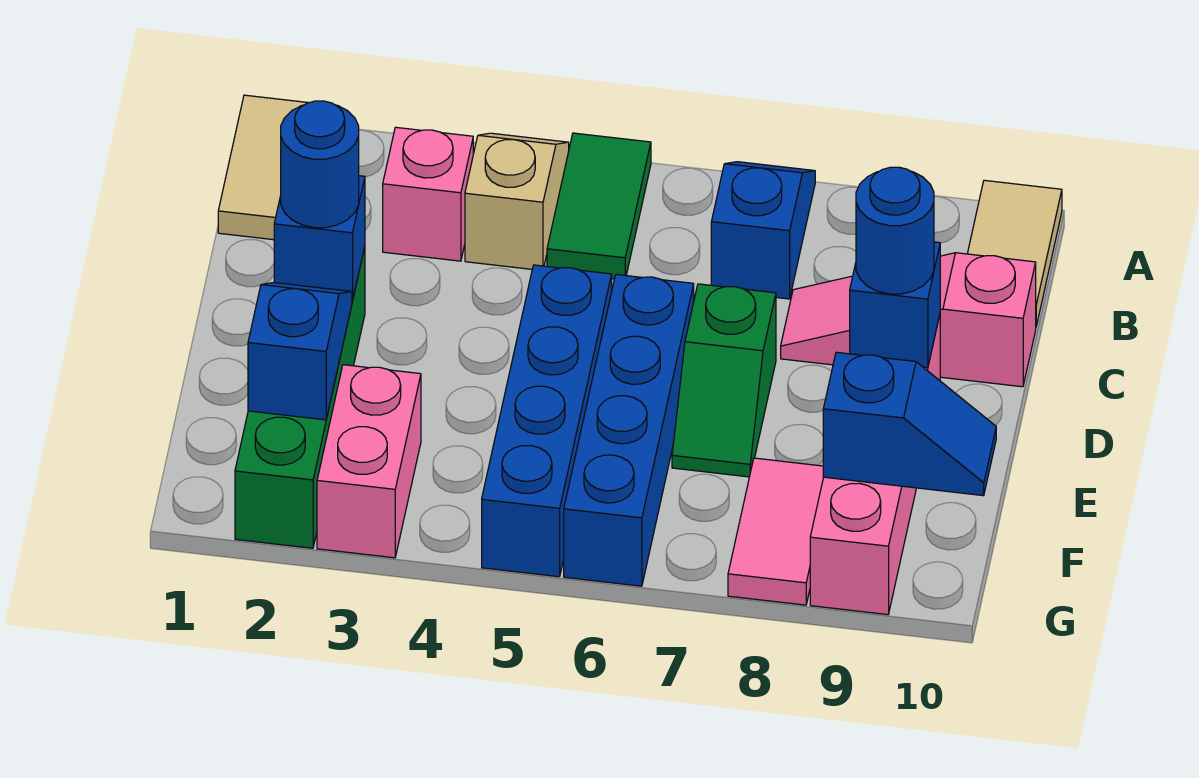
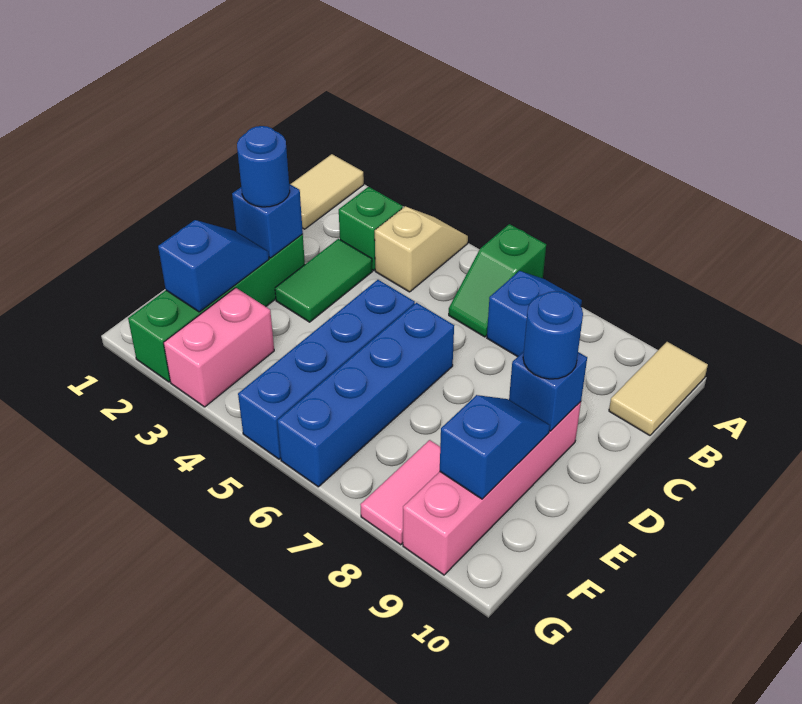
green 1x2 tile [547,133,651,279] -> green 1x2 tile moved to [275,239,372,322]
pink 1x1 brick [383,127,473,261] -> green 1x1 brick [339,187,403,270]
pink 1x3 slope [781,253,1036,387] -> none
green 1x2 slope [672,284,776,477] -> green 1x2 slope moved to [449,224,546,337]
blue 1x2 slope [823,352,996,496] -> blue 1x2 slope turned to [440,395,550,499]

